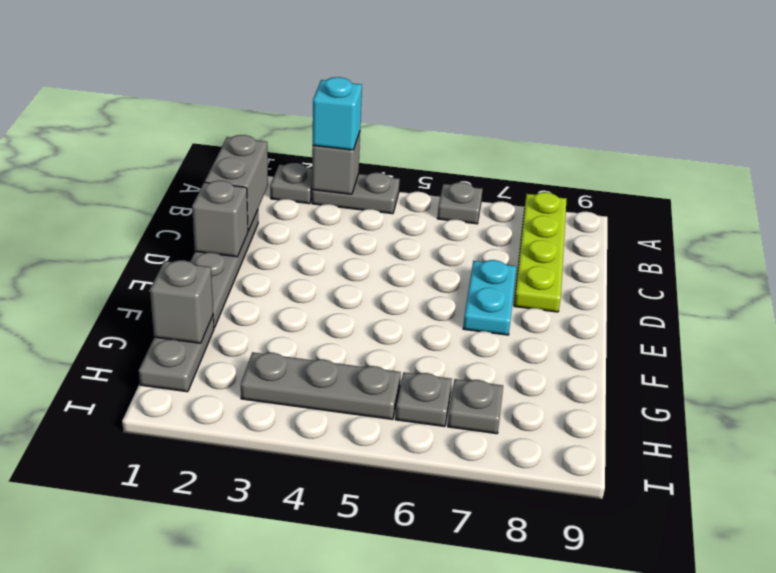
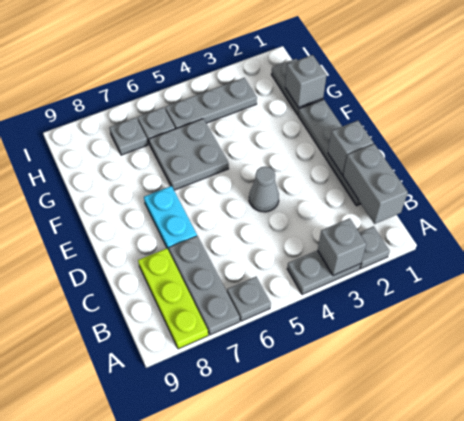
cyan 1x1 brick [313,77,362,150] -> none
none -> grey 1x3 plate [169,236,240,335]
lime 1x4 plate [514,192,567,312] -> lime 1x3 plate [138,248,208,349]
none -> grey 1x1 cone [249,167,279,212]
none -> grey 2x2 plate [149,119,229,190]

